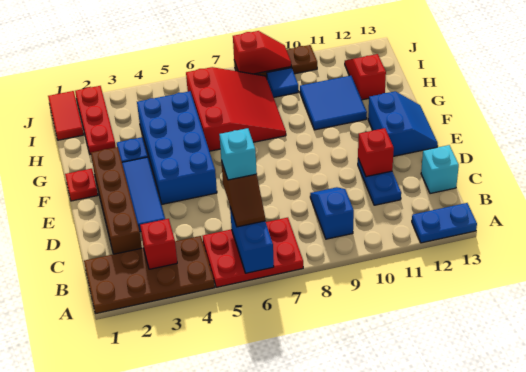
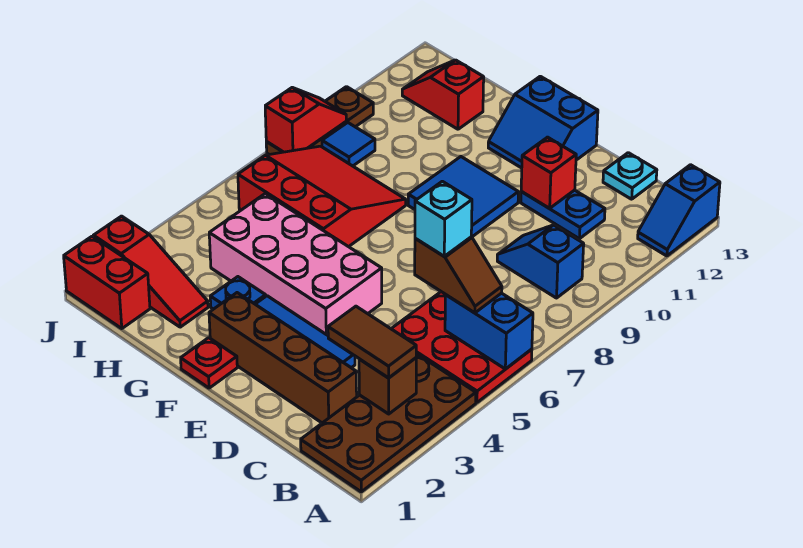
red 2x3 plate [203,218,303,287] -> red 2x3 plate turned to [391,292,532,402]
blue 1x2 plate [412,203,477,243] -> blue 1x2 slope [638,165,720,256]
red 1x1 brick [140,219,177,269] -> brown 1x1 brick [359,358,416,414]
none -> brown 1x2 tile [328,306,416,378]
cyan 1x1 brick [421,145,459,194] -> cyan 1x1 plate [603,153,657,199]
blue 2x4 brick [137,91,217,204] -> pink 2x4 brick [209,194,382,335]
blue 2x2 slope [368,91,438,156] -> blue 2x2 slope turned to [488,76,598,168]
blue 2x2 tile [300,76,367,130] -> blue 2x2 tile moved to [408,157,518,237]
red 1x3 plate [75,86,116,154] -> red 1x3 slope [93,216,208,327]
red 1x2 tile [48,91,84,140] -> red 1x2 brick [64,237,150,329]

